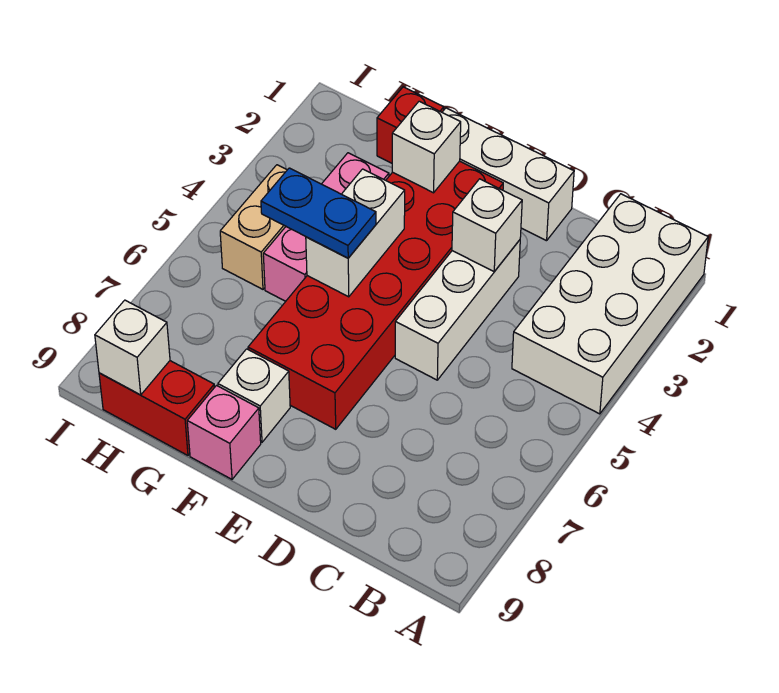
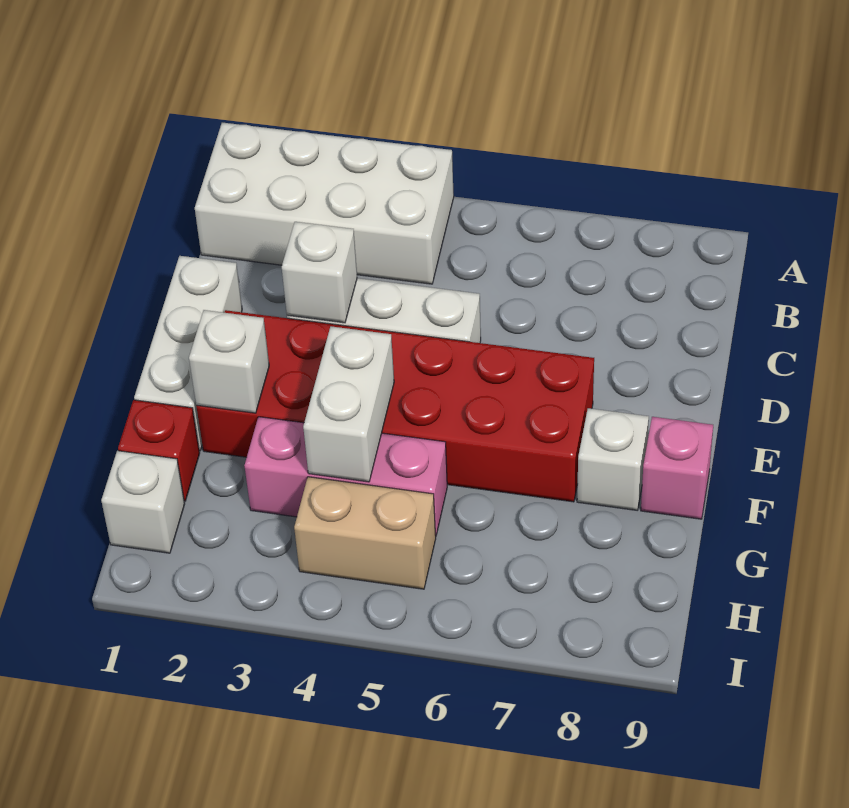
white 1x2 brick [306,169,405,297] -> white 1x2 brick turned to [303,326,394,482]
blue 1x2 plate [261,168,376,258] -> none
red 1x2 brick [99,361,214,455] -> none
white 1x1 brick [95,300,170,395] -> white 1x1 brick moved to [101,451,185,553]

